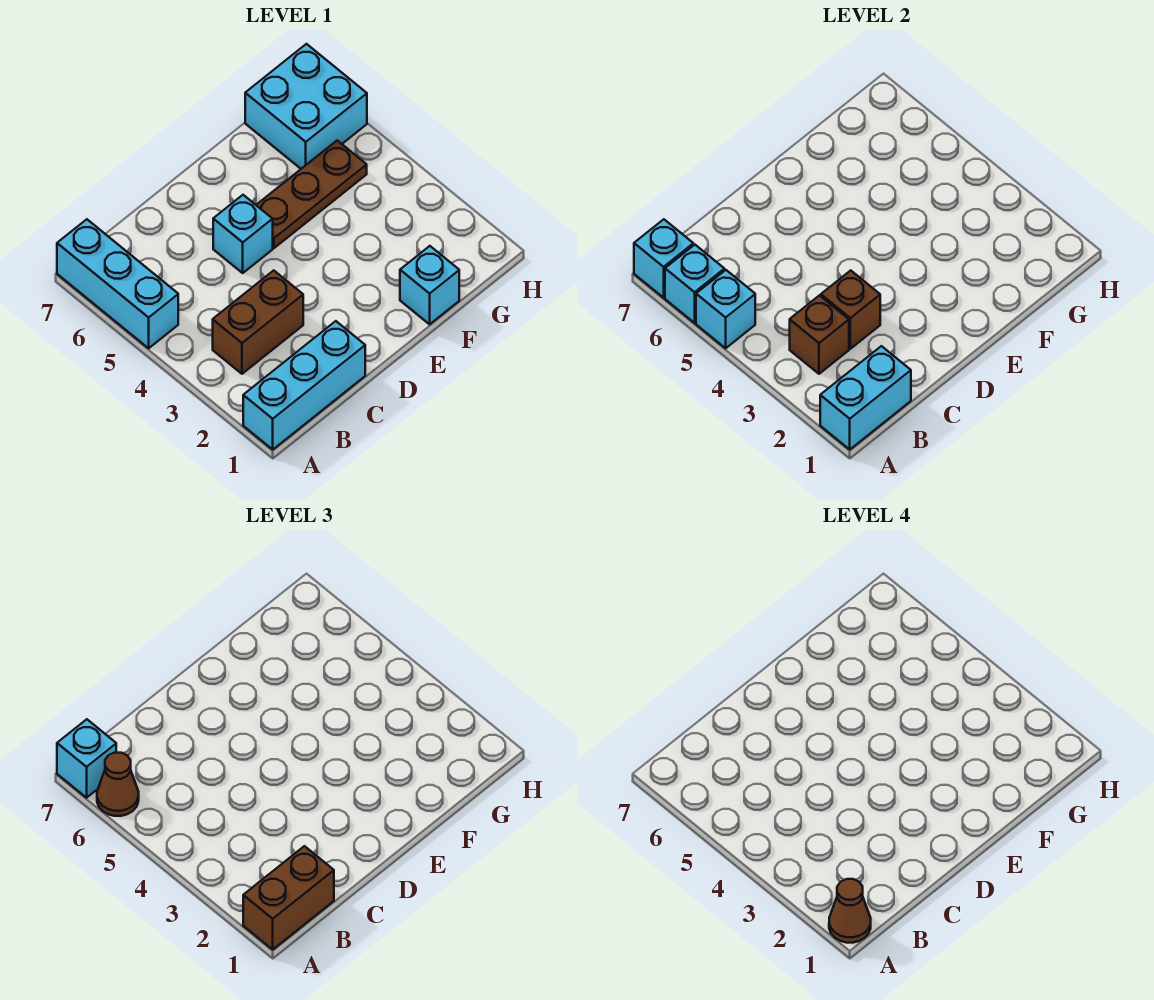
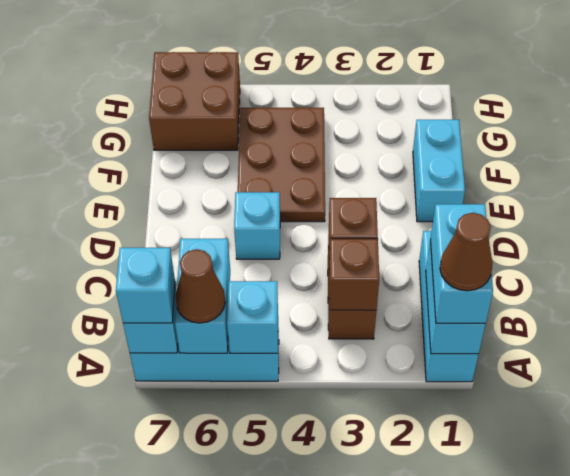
brown 1x2 brick [243,846,334,949] -> cyan 1x2 brick [430,204,493,323]
cyan 1x1 brick [665,245,724,323] -> cyan 1x2 brick [175,239,230,353]
brown 1x3 plate [256,141,367,248] -> brown 2x3 plate [238,108,325,222]
cyan 1x1 brick [400,246,459,324] -> cyan 1x2 brick [413,120,465,222]
cyan 2x2 brick [245,44,367,169] -> brown 2x2 brick [149,52,240,150]

